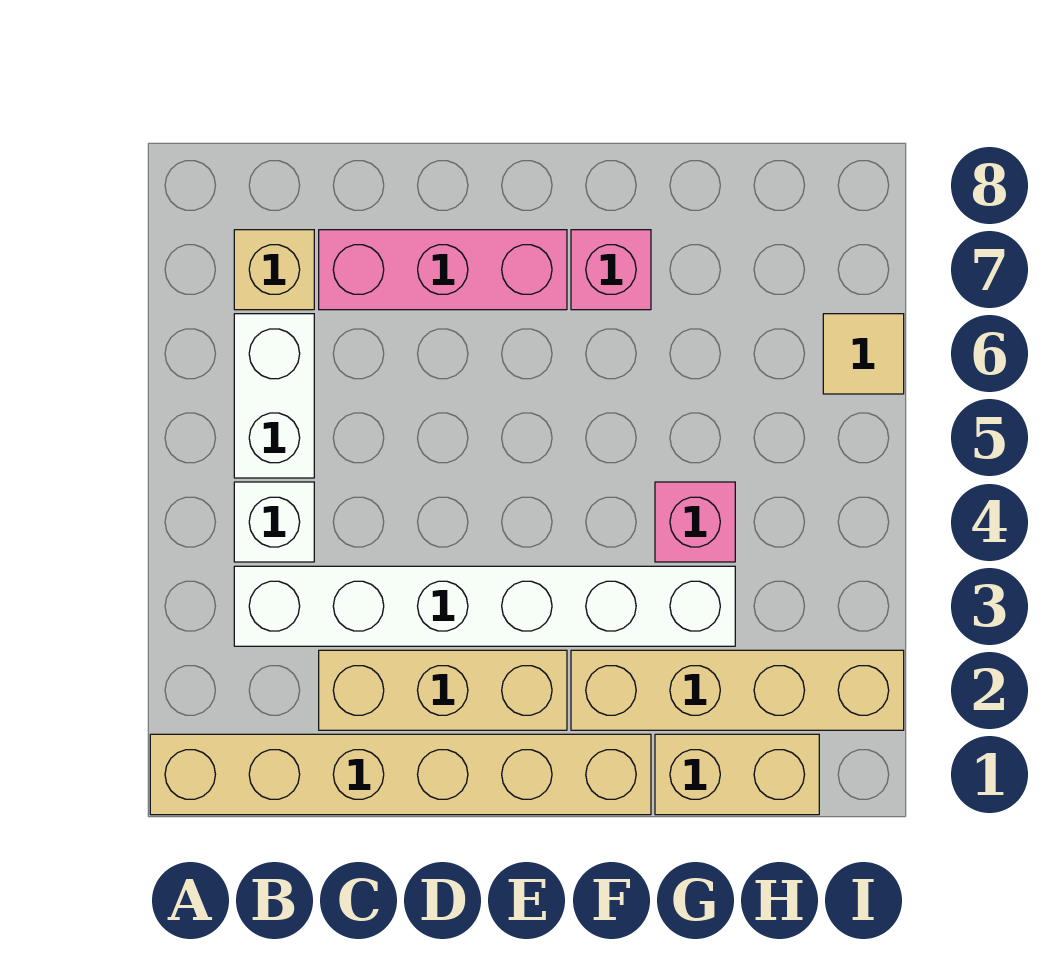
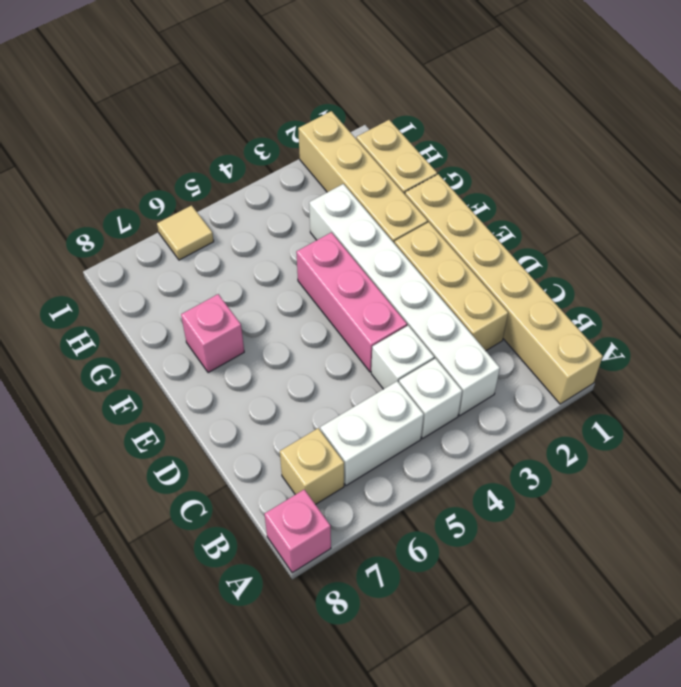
none -> white 1x1 brick [371,325,434,389]
pink 1x3 brick [319,230,567,310] -> pink 1x3 brick moved to [296,232,407,372]
pink 1x1 brick [655,482,735,562] -> pink 1x1 brick moved to [264,490,331,573]

